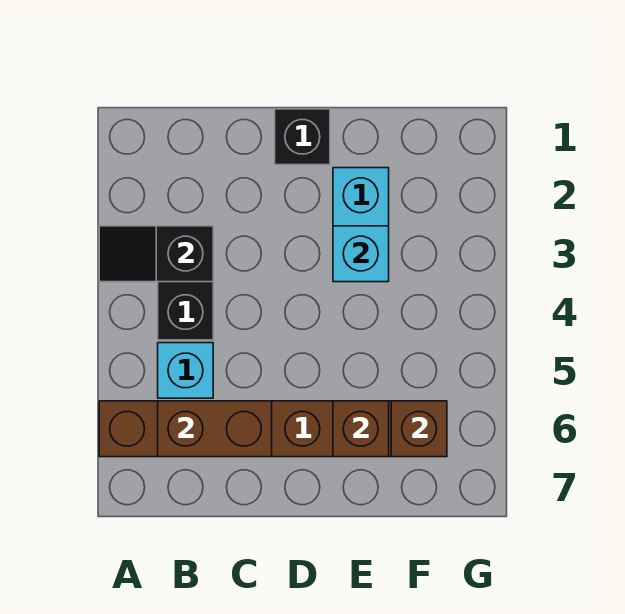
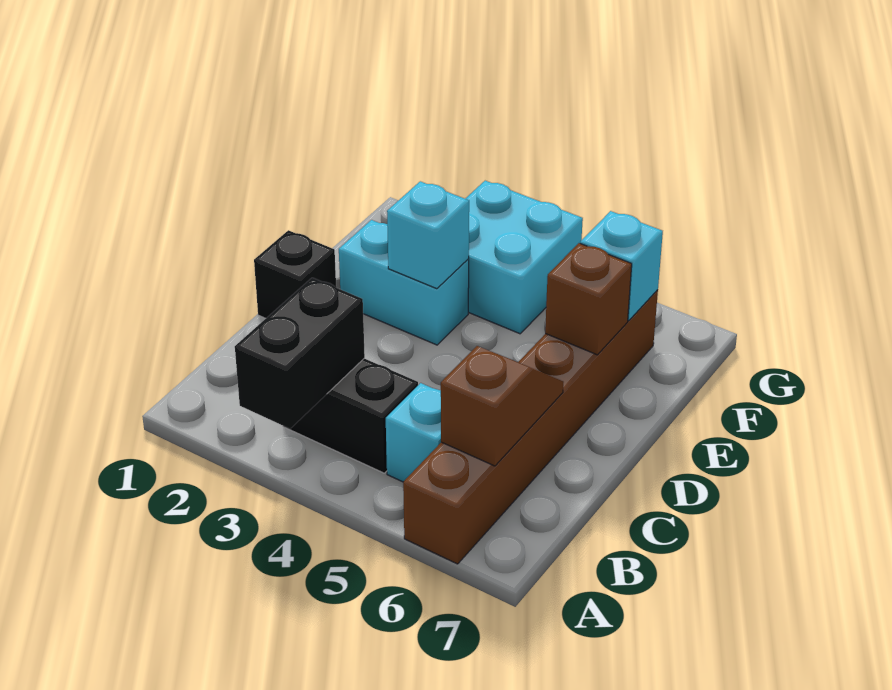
black 1x2 slope [99,226,213,282] -> black 1x2 brick [235,278,365,429]
brown 1x2 brick [158,401,272,457] -> brown 1x2 slope [441,346,563,466]
none -> cyan 2x2 brick [465,181,583,334]
brown 1x1 brick [391,401,447,457] -> cyan 1x1 brick [580,211,663,320]

